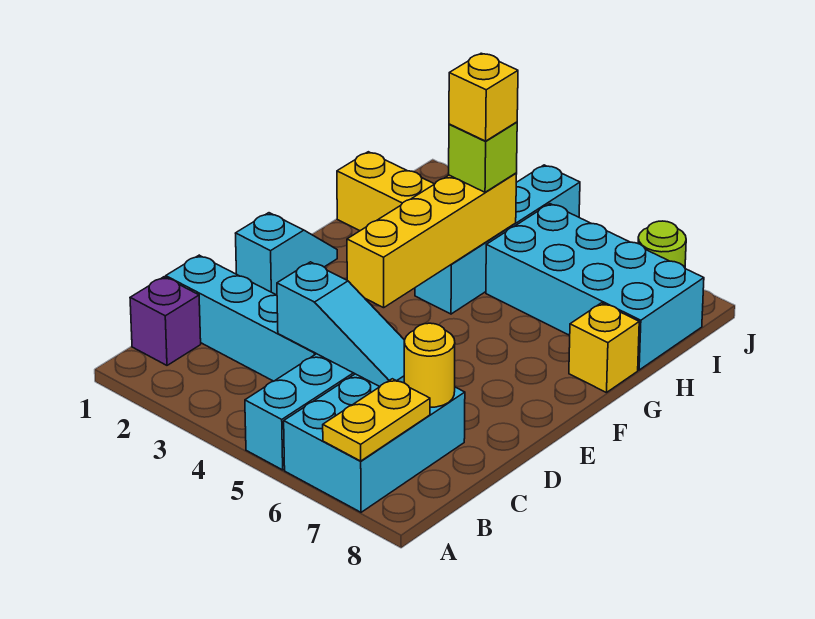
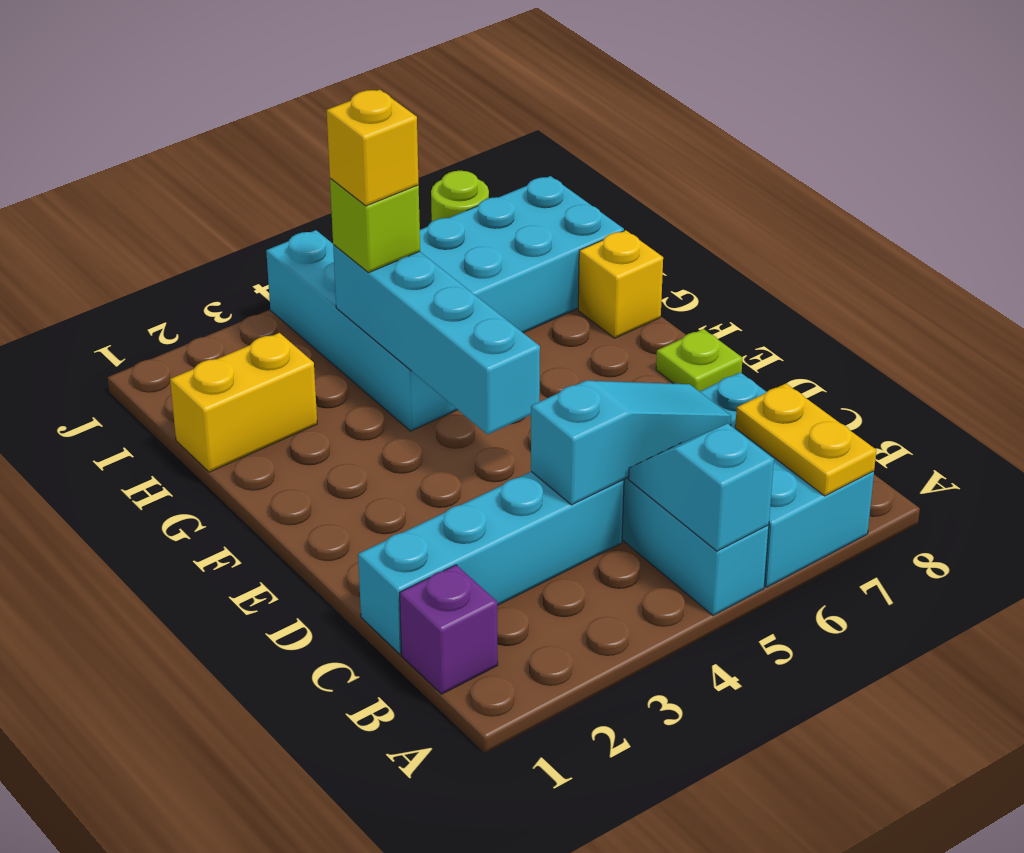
yellow 1x1 round brick [404,323,455,407] -> none
cyan 1x2 slope [236,213,337,295] -> cyan 1x2 slope moved to [629,424,774,551]
yellow 1x4 brick [347,173,517,308] -> cyan 1x4 brick [333,245,540,435]
none -> lime 1x1 plate [656,329,743,392]

